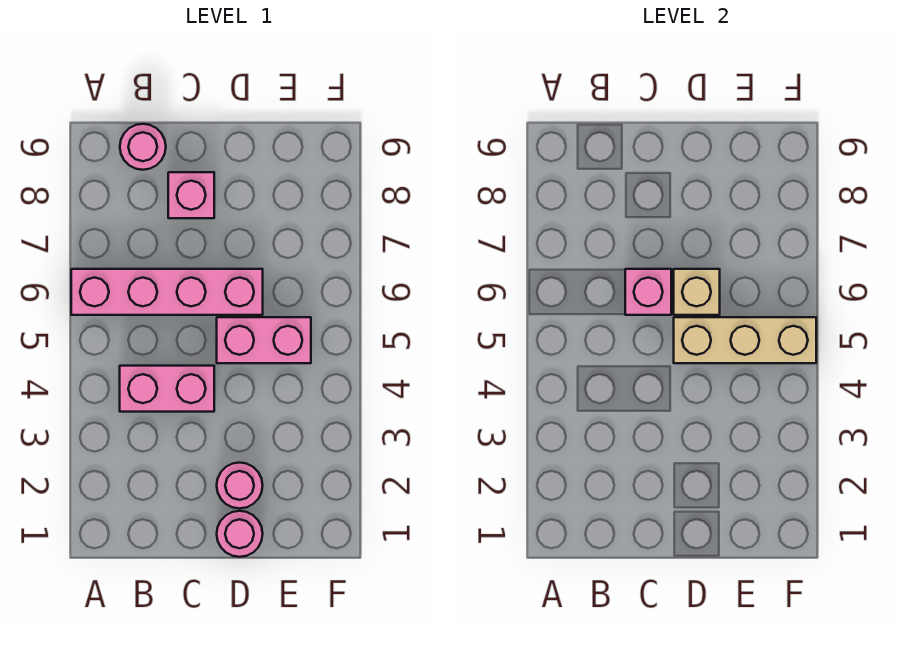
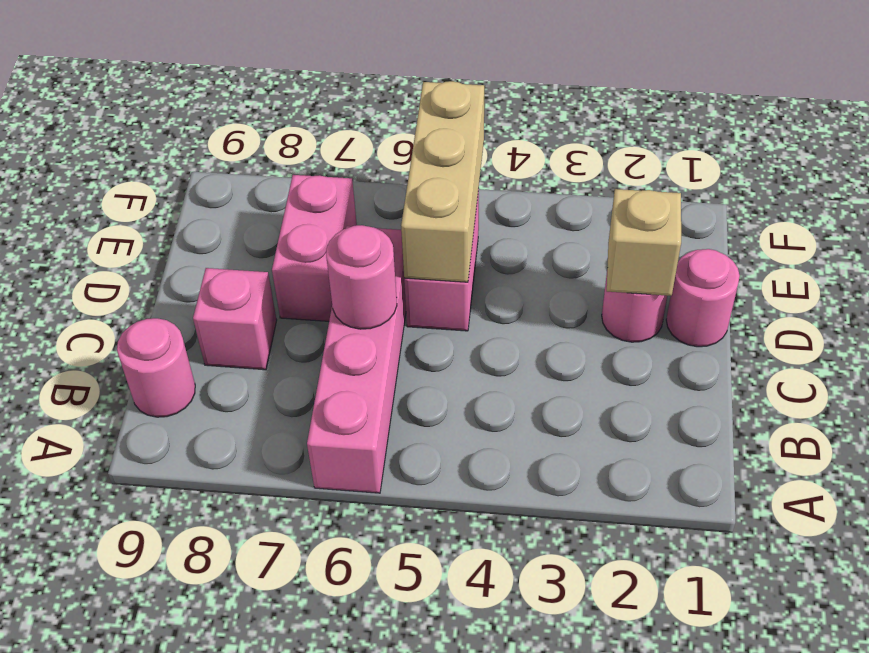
pink 1x2 brick [120,366,214,412] -> pink 1x2 brick moved to [272,175,357,321]
pink 1x1 brick [625,269,671,315] -> pink 1x1 round brick [326,225,397,329]
tan 1x1 brick [674,269,720,315] -> tan 1x1 brick moved to [607,189,681,296]

